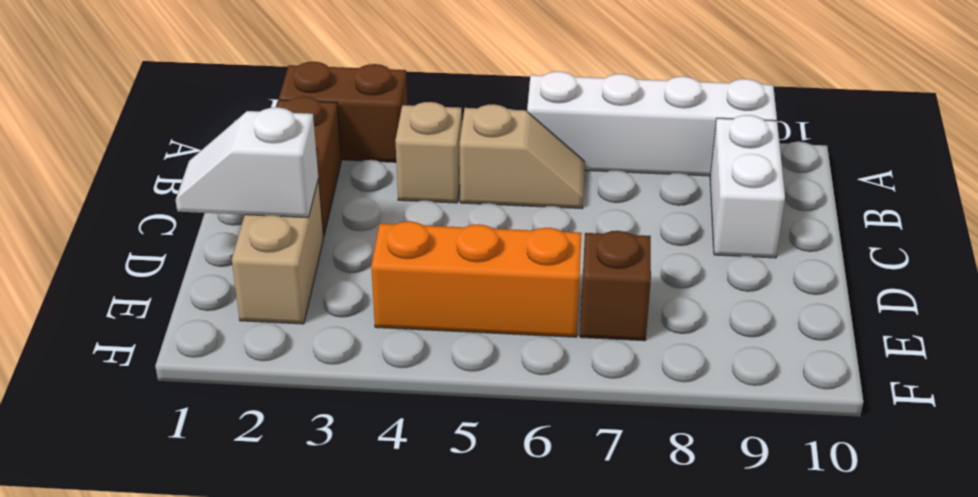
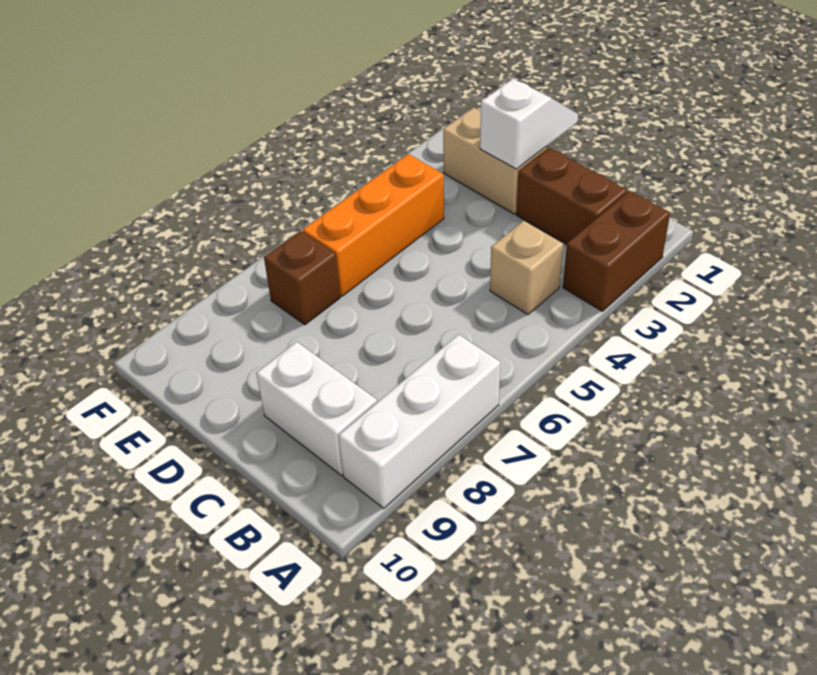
white 1x4 brick [527,71,777,176] -> white 1x3 brick [339,335,500,508]
tan 1x2 slope [460,104,585,208] -> none

